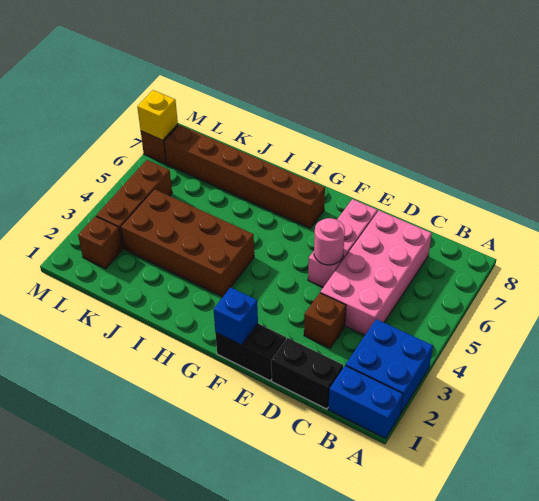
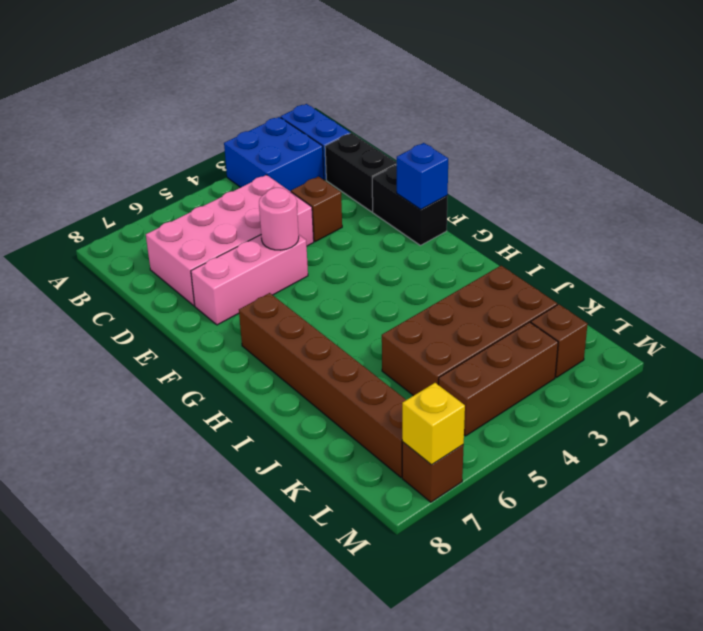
brown 2x4 brick [121,189,254,297] -> brown 2x4 brick turned to [382,266,557,396]

